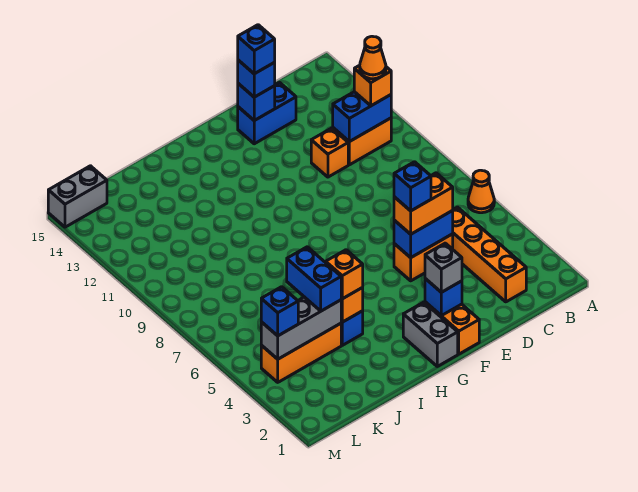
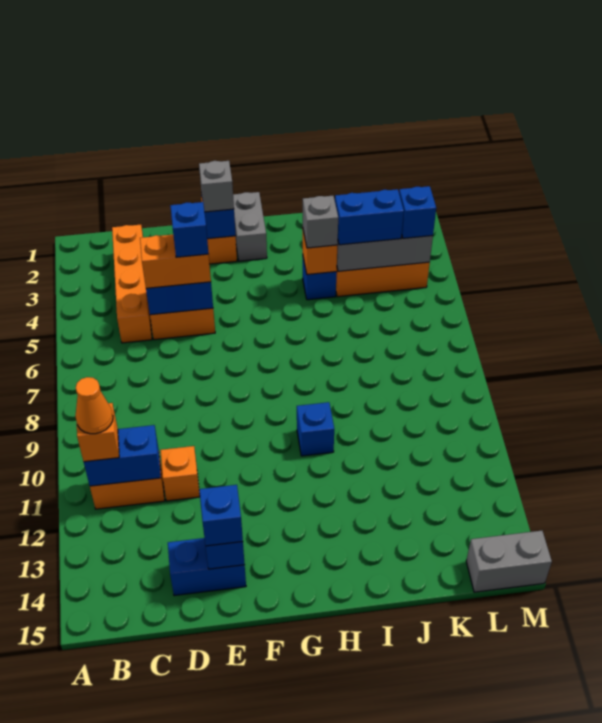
orange 1x1 cone [468,170,494,213] -> none
blue 1x1 brick [238,25,275,74] -> blue 1x1 brick moved to [297,402,334,456]
orange 1x1 brick [326,250,363,299] -> grey 1x1 brick [303,196,338,248]
blue 1x2 brick [287,247,341,311] -> blue 1x2 brick turned to [335,189,404,245]

